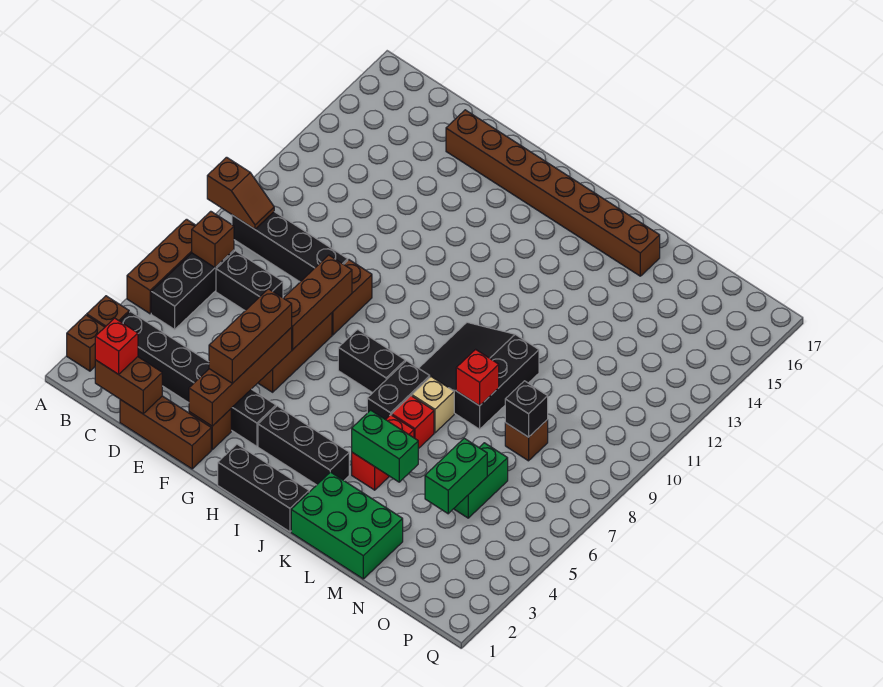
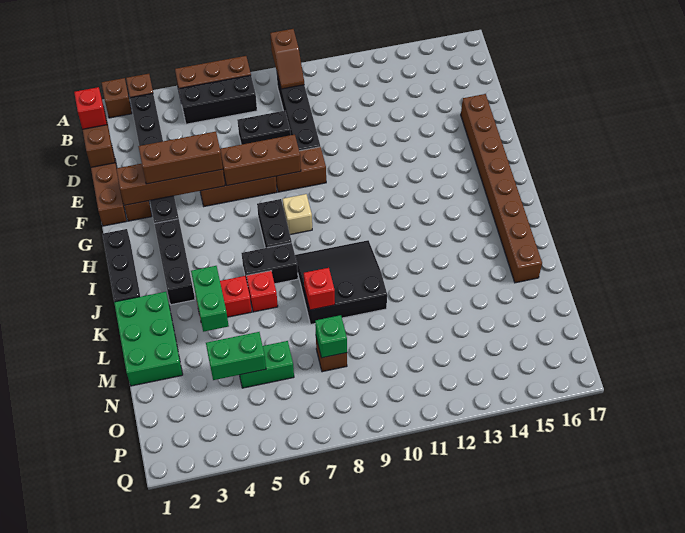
brown 1x1 brick [192,211,234,267] -> none
black 1x2 brick [216,251,283,310] -> black 1x2 brick turned to [237,111,291,145]
tan 1x1 brick [412,377,454,433] -> tan 1x1 brick moved to [283,194,312,235]
black 1x1 brick [505,381,548,437] -> green 1x1 brick [315,315,347,358]

